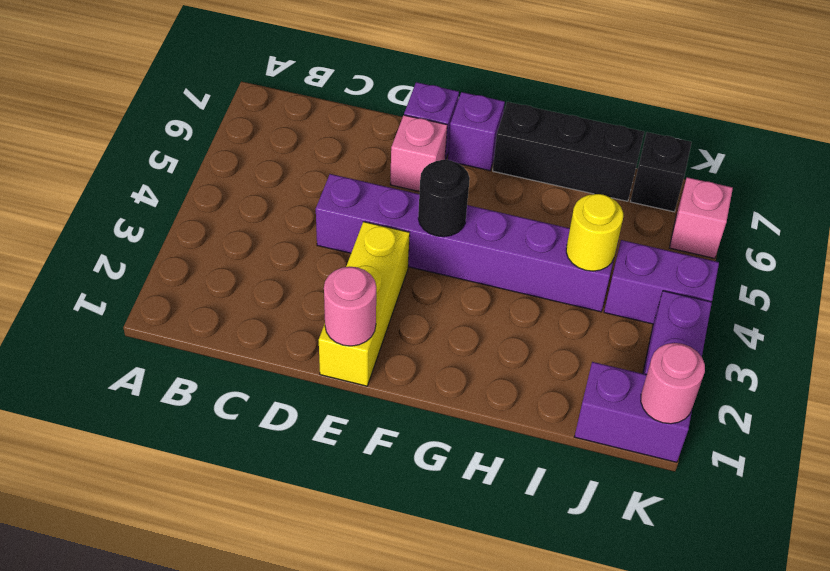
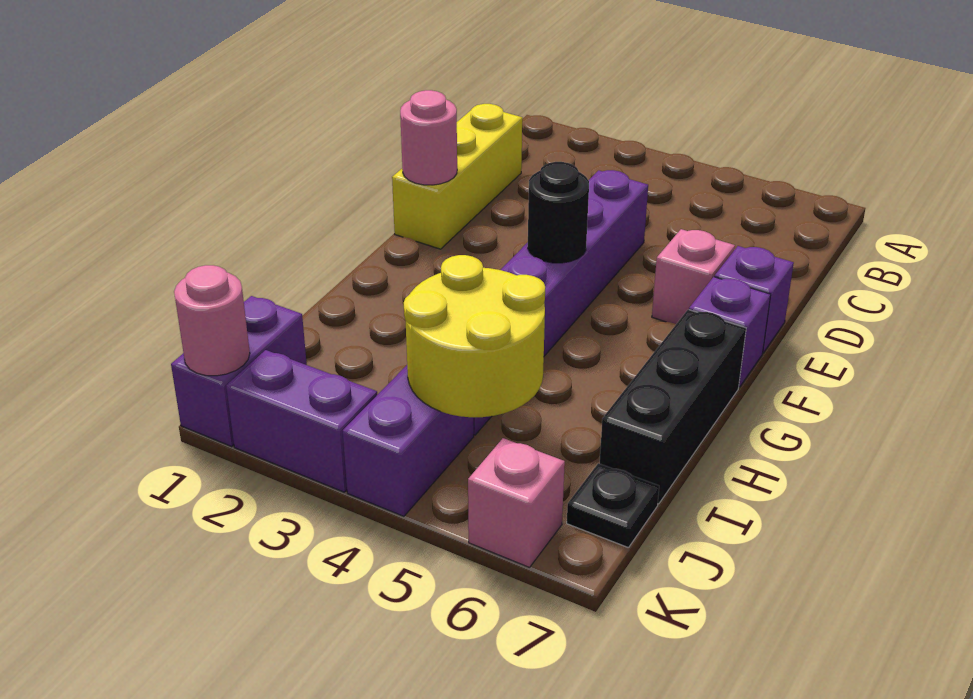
yellow 1x3 brick [319,222,410,386] -> yellow 1x3 brick turned to [392,104,522,249]
yellow 1x1 round brick [566,194,623,271] -> yellow 2x2 round brick [404,255,545,417]
black 1x1 brick [630,132,692,212] -> black 1x1 plate [567,463,659,548]

